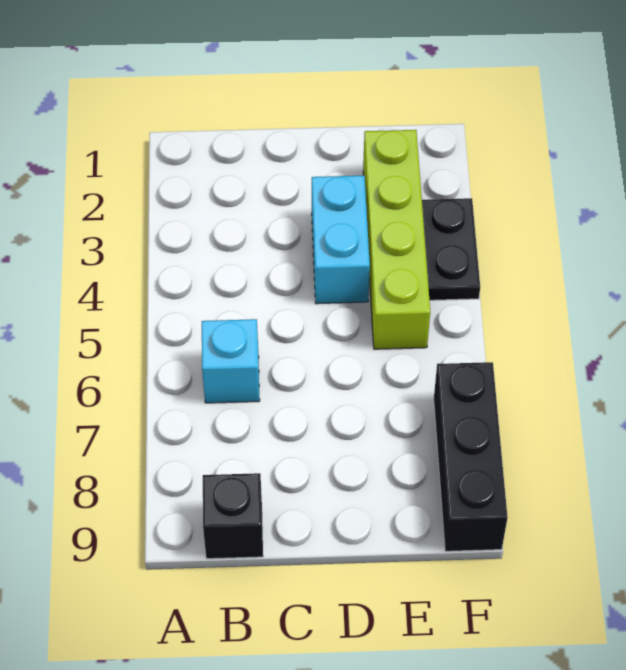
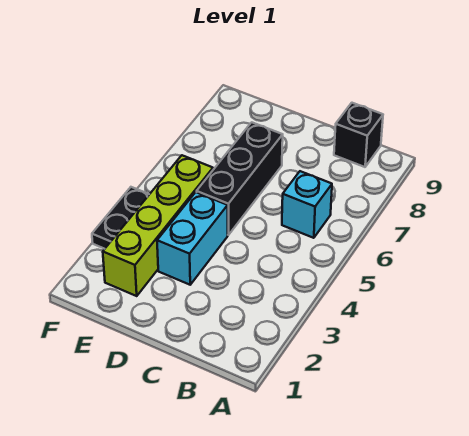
black 1x3 brick [434,362,508,551] -> black 1x3 brick moved to [197,122,283,235]

